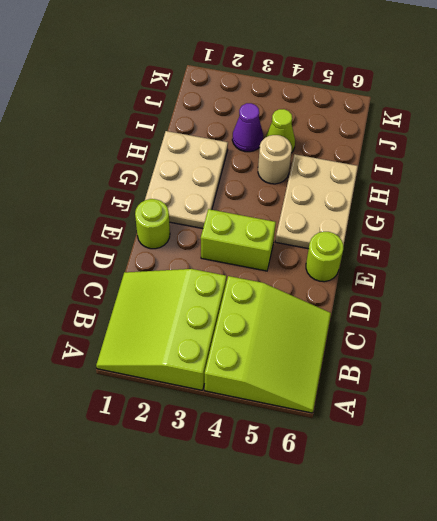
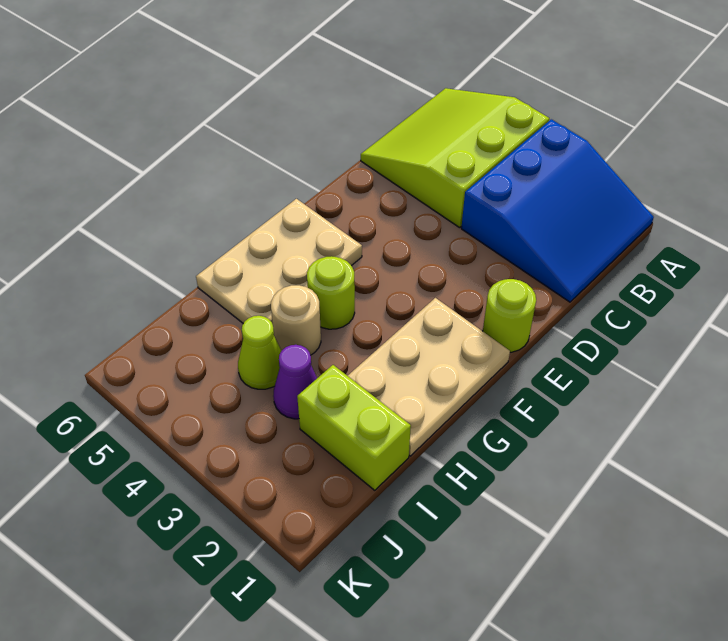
lime 3x3 slope [96,269,226,390] -> blue 3x3 slope [461,119,654,302]
lime 1x2 brick [201,209,276,271] -> lime 1x2 brick moved to [297,365,411,490]
lime 1x1 round brick [306,232,343,282] -> lime 1x1 round brick moved to [307,256,355,329]

